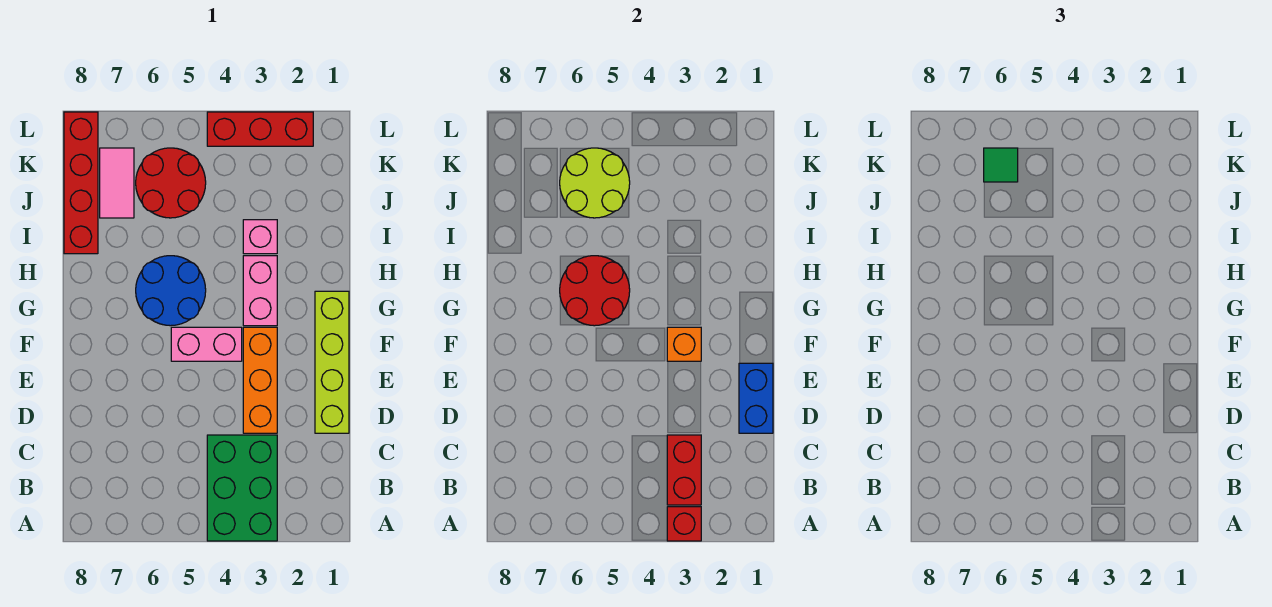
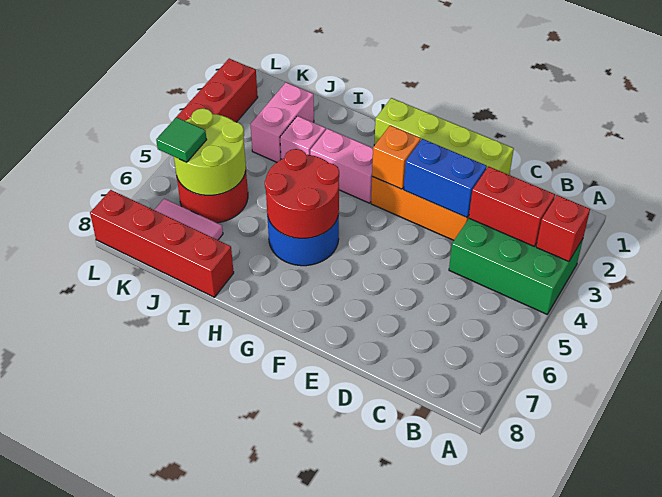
blue 1x2 brick [739,363,773,433] -> blue 1x2 brick moved to [404,139,487,217]
pink 1x2 brick [171,327,242,361] -> pink 1x2 brick moved to [251,82,314,162]

